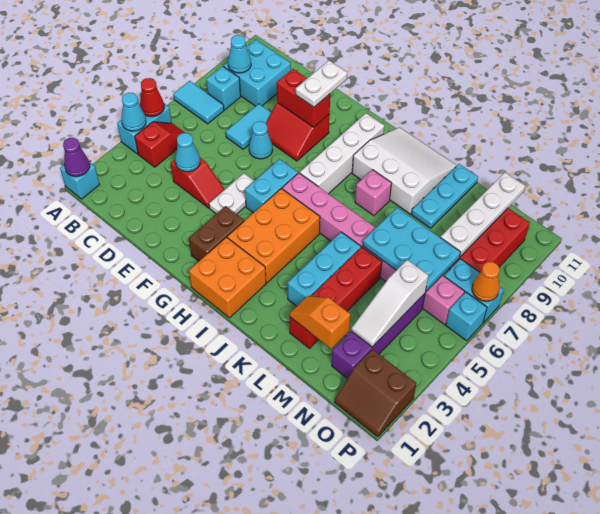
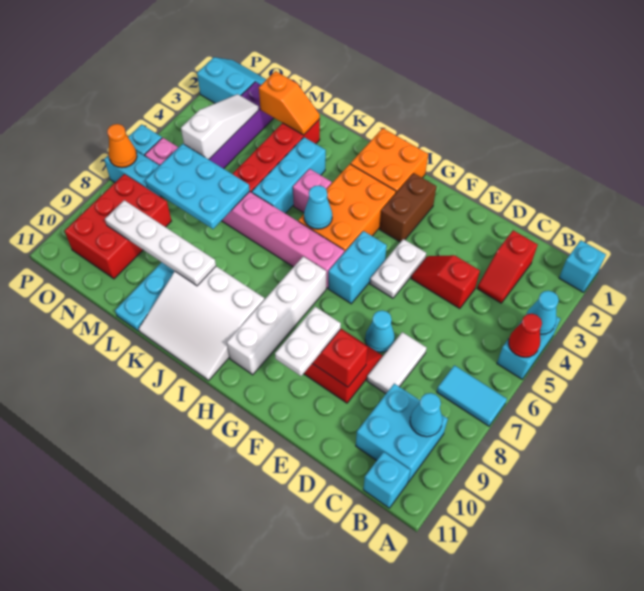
purple 1x1 cone [63,138,90,177] -> none
red 1x2 slope [135,122,185,167] -> red 1x2 slope moved to [477,230,538,303]
cyan 1x1 brick [206,66,241,110] -> cyan 1x1 brick moved to [363,452,410,508]
cyan 1x1 cone [175,133,200,172] -> cyan 1x1 cone moved to [304,185,332,229]
cyan 1x2 tile [226,104,271,149] -> white 1x2 tile [367,332,427,394]
pink 1x1 brick [355,170,392,216] -> pink 1x1 brick moved to [293,169,332,213]
white 1x4 plate [440,172,525,257] -> white 1x4 plate turned to [105,200,216,286]
brown 2x2 slope [335,349,416,437] -> cyan 2x2 slope [197,57,267,103]

